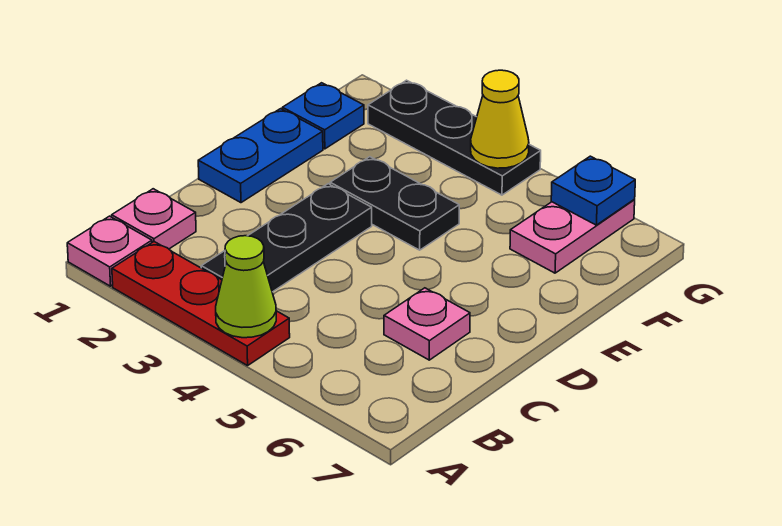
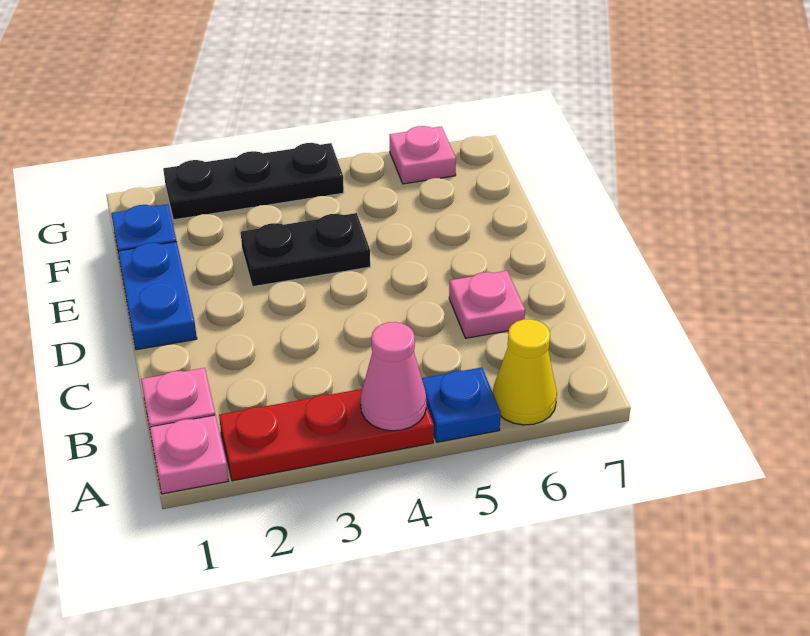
lime 1x1 cone [216,236,276,338] -> pink 1x1 cone [361,322,426,431]
black 1x3 plate [201,184,372,292] -> none
pink 1x2 plate [510,200,635,273] -> pink 1x1 plate [390,126,456,184]
yellow 1x1 cone [471,70,529,168] -> yellow 1x1 cone moved to [493,319,557,425]
blue 1x1 plate [551,156,635,225] -> blue 1x1 plate moved to [422,367,501,442]

